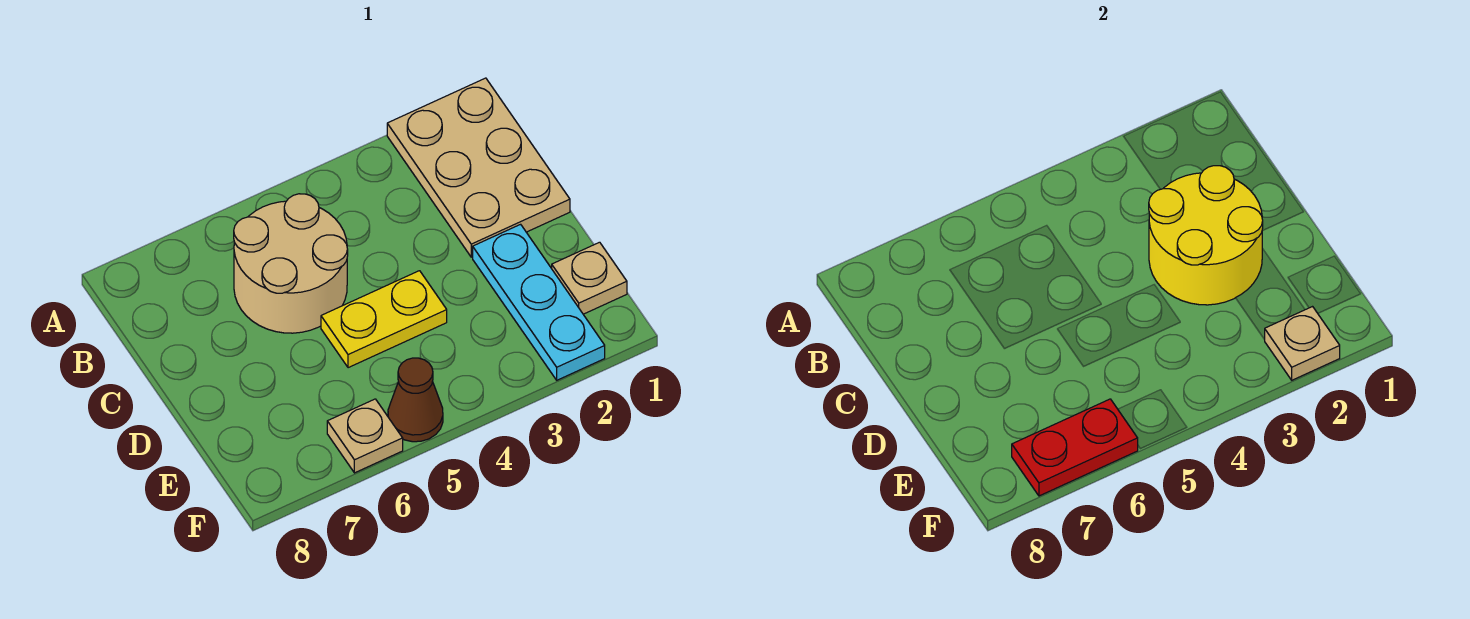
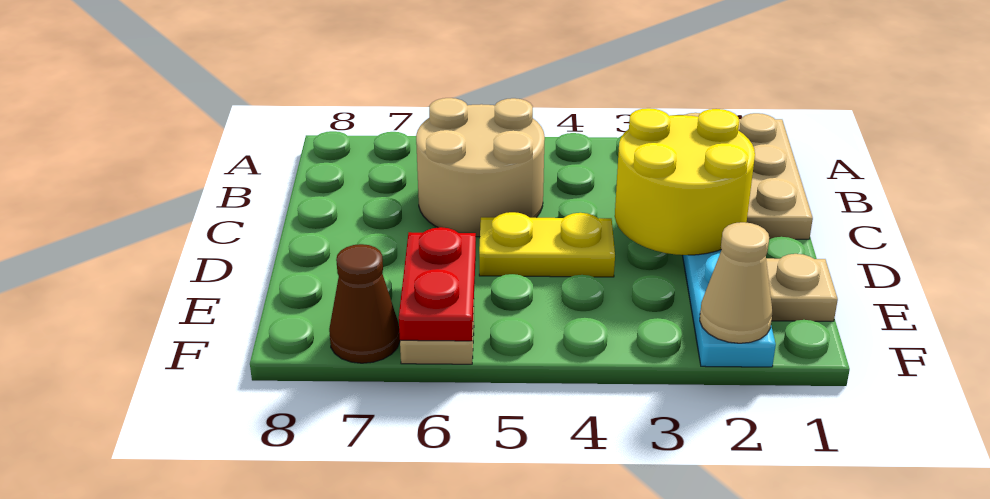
tan 1x1 plate [1264,307,1340,380] -> tan 1x1 cone [700,222,772,343]
brown 1x1 cone [388,358,443,442] -> brown 1x1 cone moved to [329,244,400,363]
red 1x2 plate [1012,399,1138,496] -> red 1x2 plate turned to [399,227,476,341]

